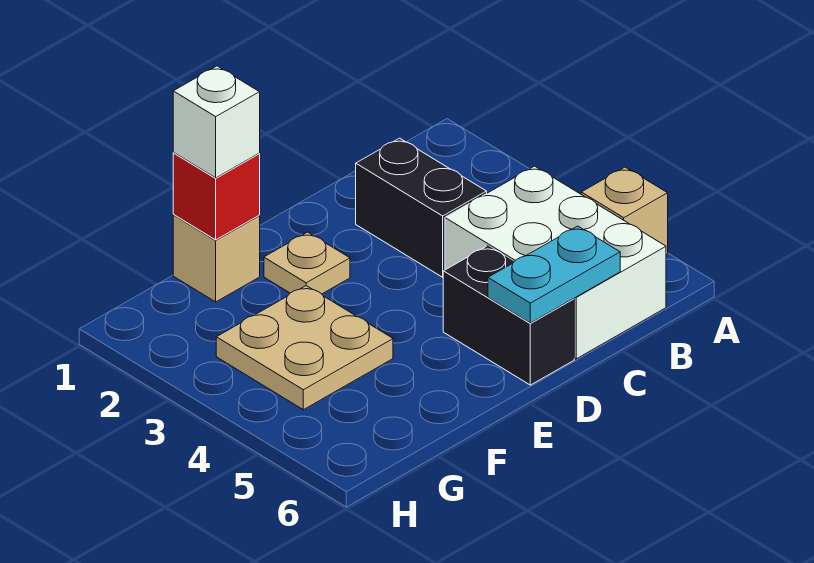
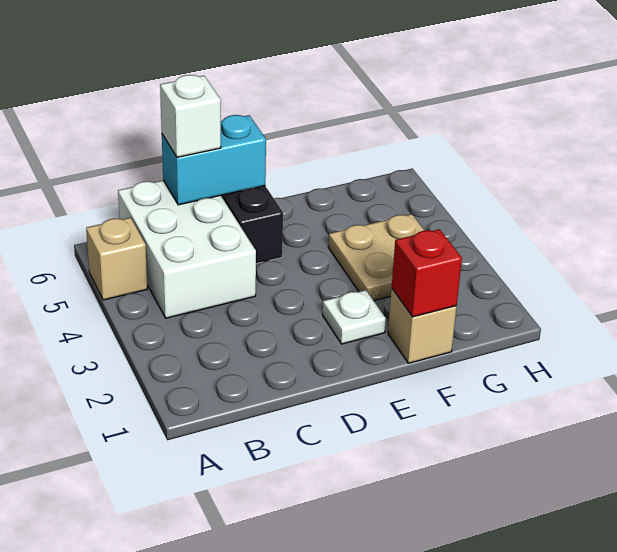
black 1x2 brick [356,138,487,277] -> none
cyan 1x2 plate [488,226,620,323] -> cyan 1x2 brick [162,115,266,205]
tan 1x1 plate [264,232,350,294] -> white 1x1 plate [323,290,386,344]
white 1x1 brick [173,66,260,178] -> white 1x1 brick moved to [160,75,221,157]

